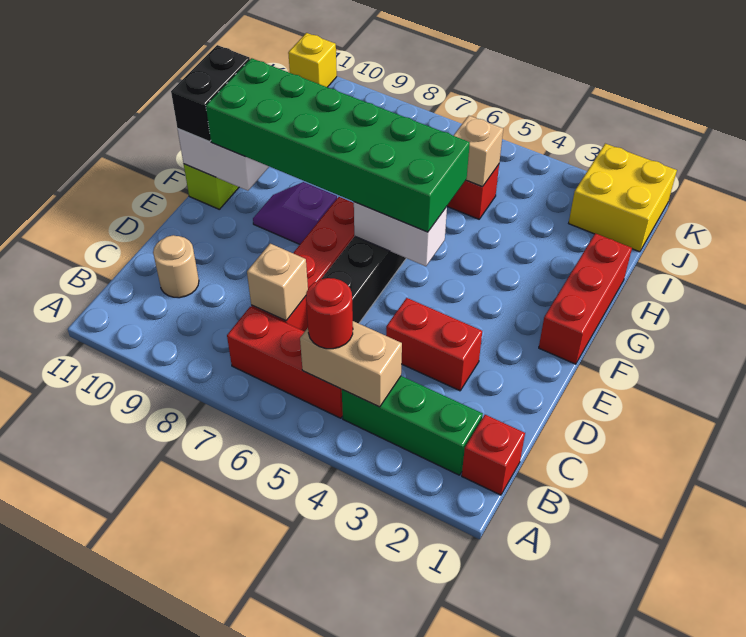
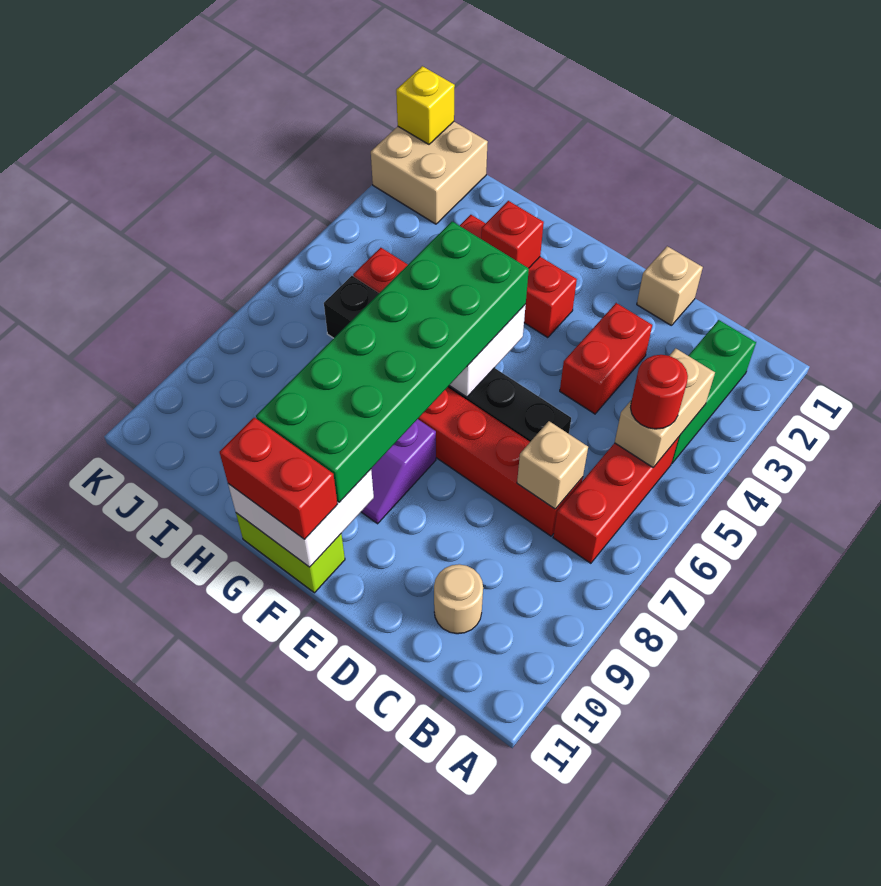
red 1x1 brick [462,415,525,495] -> red 1x1 brick moved to [481,201,544,268]
red 1x3 brick [539,233,632,364] -> red 1x3 brick moved to [460,215,577,338]
black 1x2 brick [171,45,250,141] -> red 1x2 brick [220,418,337,540]
tan 1x1 brick [453,116,503,187] -> tan 1x1 brick moved to [637,246,703,326]
yellow 2x2 brick [569,144,677,252] -> tan 2x2 brick [371,122,488,224]
yellow 1x1 brick [288,33,337,87] -> yellow 1x1 brick moved to [396,66,455,144]

